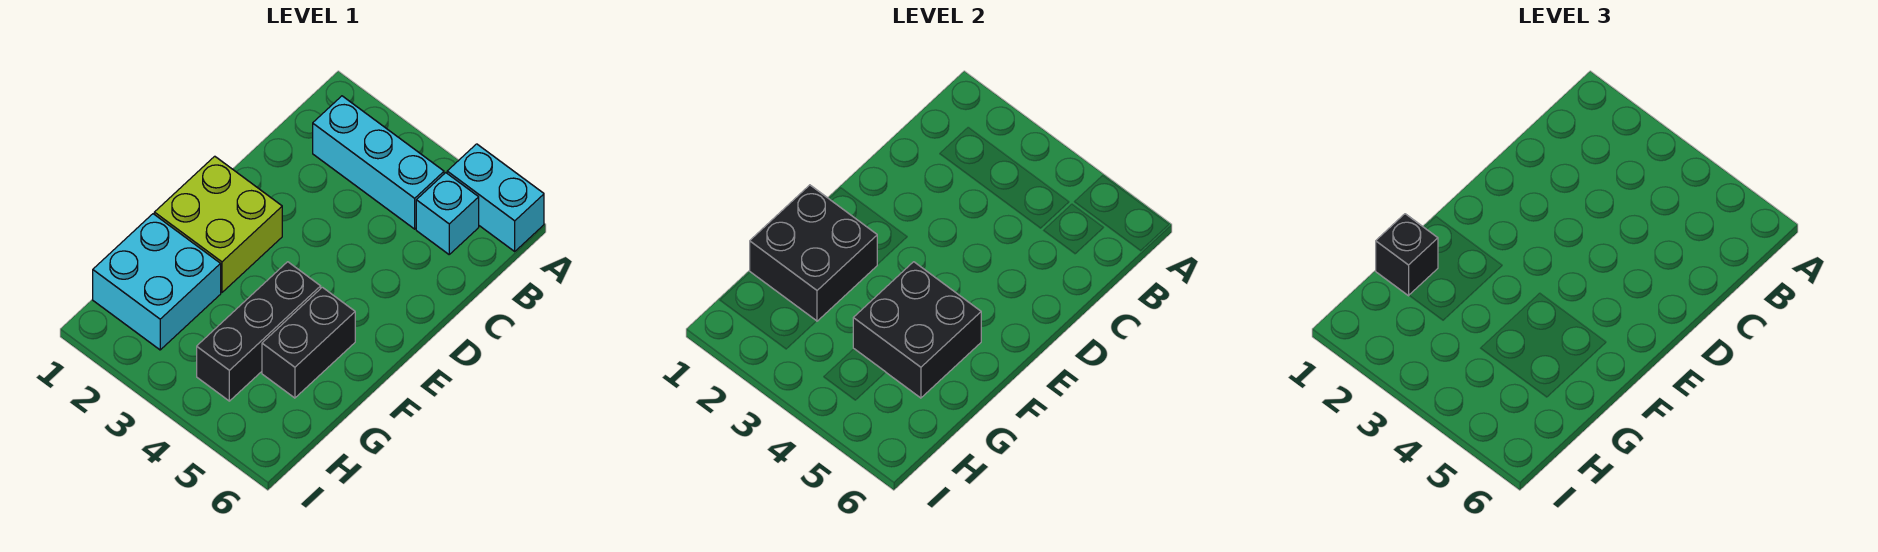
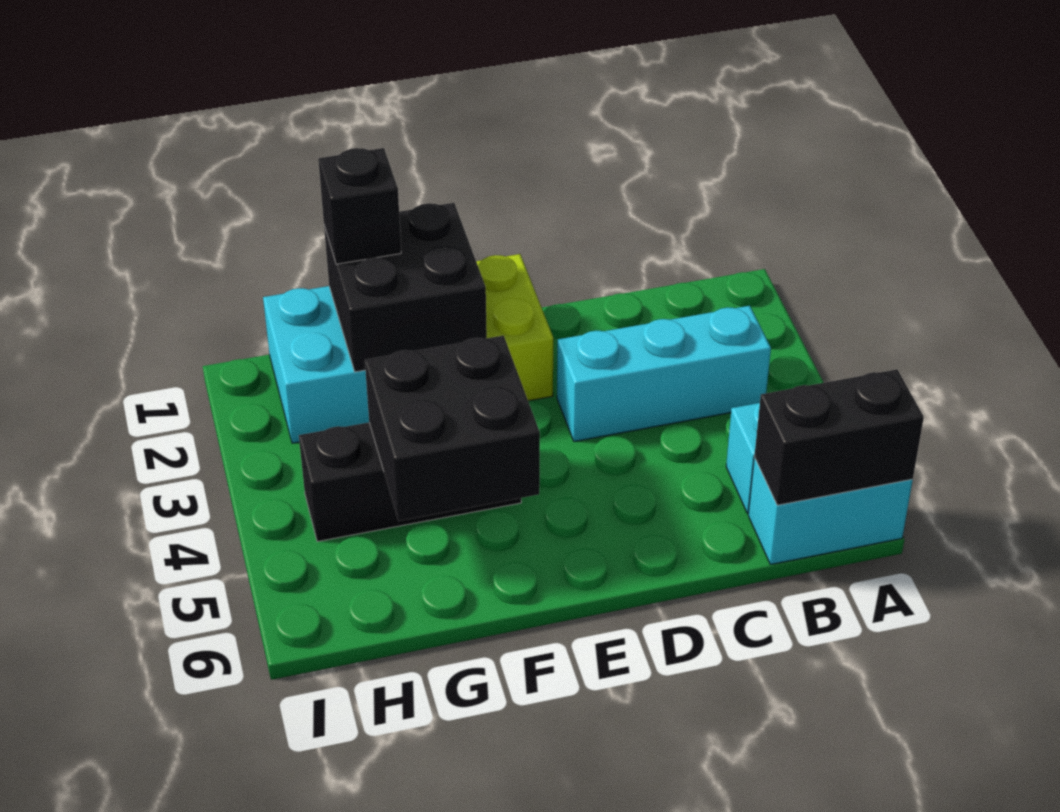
cyan 1x2 brick [447,144,544,251] -> cyan 1x2 brick turned to [748,457,913,565]
cyan 1x3 brick [313,96,444,229] -> cyan 1x3 brick turned to [557,306,771,442]
black 1x2 brick [262,287,355,398] -> black 1x2 brick moved to [754,369,924,505]

